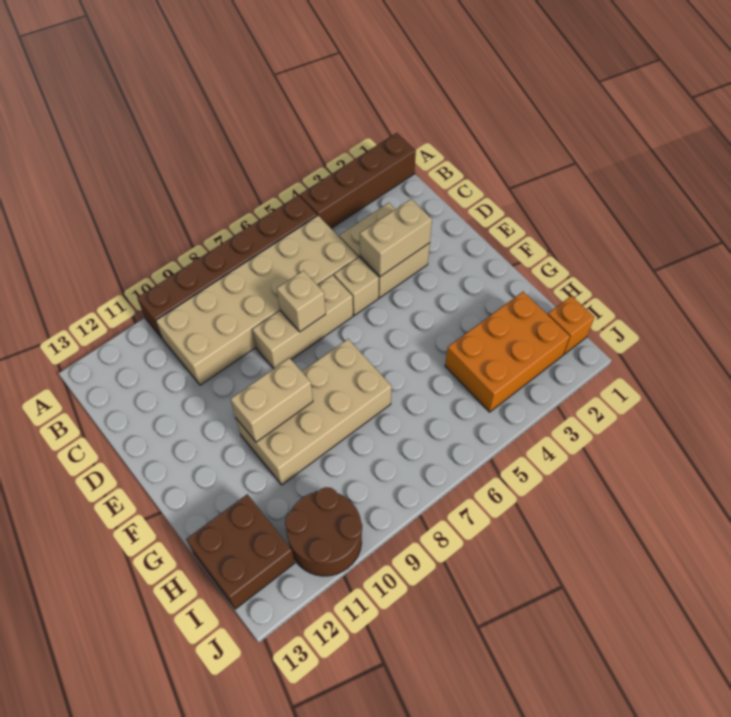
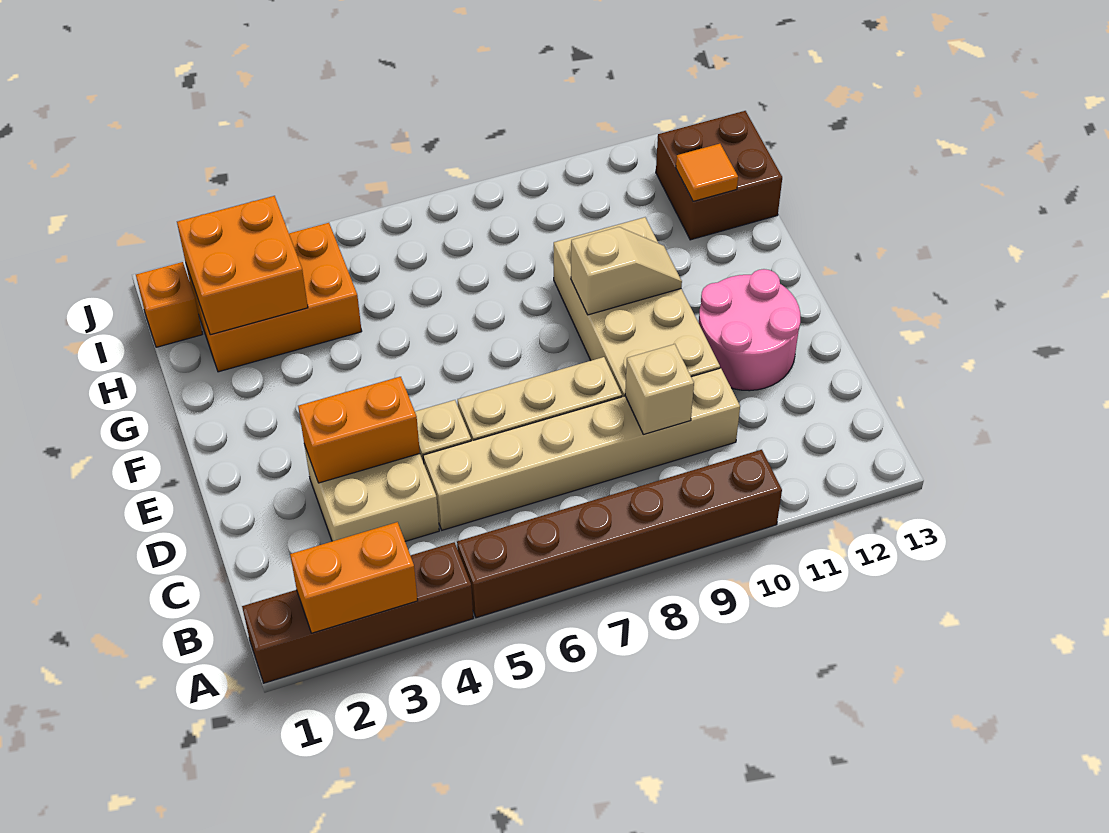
none -> orange 1x2 brick [290,522,418,633]
tan 2x6 brick [156,216,358,385] -> tan 1x6 brick [423,368,740,530]
tan 1x2 brick [360,199,432,277] -> orange 1x2 brick [298,377,420,483]
tan 1x1 brick [277,271,326,332] -> tan 1x1 brick moved to [625,344,694,434]
none -> pink 2x2 round brick [699,269,800,391]
tan 2x4 brick [236,339,392,485] -> tan 2x4 brick turned to [554,217,720,397]
tan 1x2 brick [231,358,313,442] -> tan 1x2 slope [571,227,682,315]
none -> orange 2x2 brick [177,196,308,335]
none -> orange 1x1 tile [676,144,738,201]
brown 2x2 round brick [285,487,362,576] -> none

